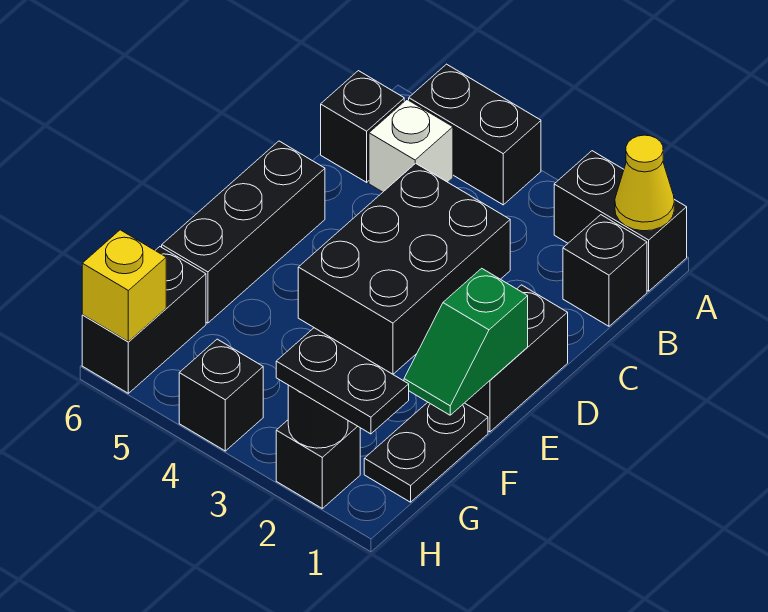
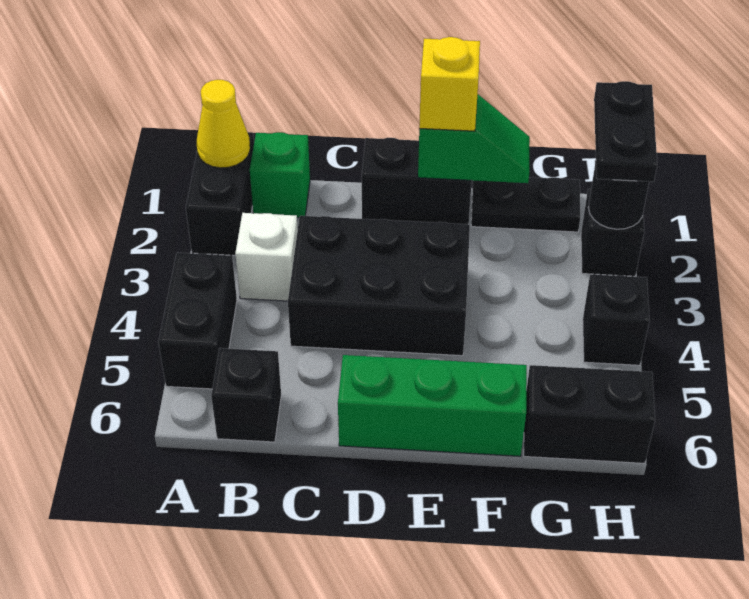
black 1x1 brick [563,215,647,326] -> green 1x1 brick [250,132,310,218]
white 1x1 brick [369,100,453,192] -> white 1x1 brick moved to [235,213,298,301]
black 1x3 brick [162,141,325,323] -> green 1x3 brick [338,355,527,456]
yellow 1x1 brick [82,230,166,342] -> yellow 1x1 brick moved to [419,37,480,131]

